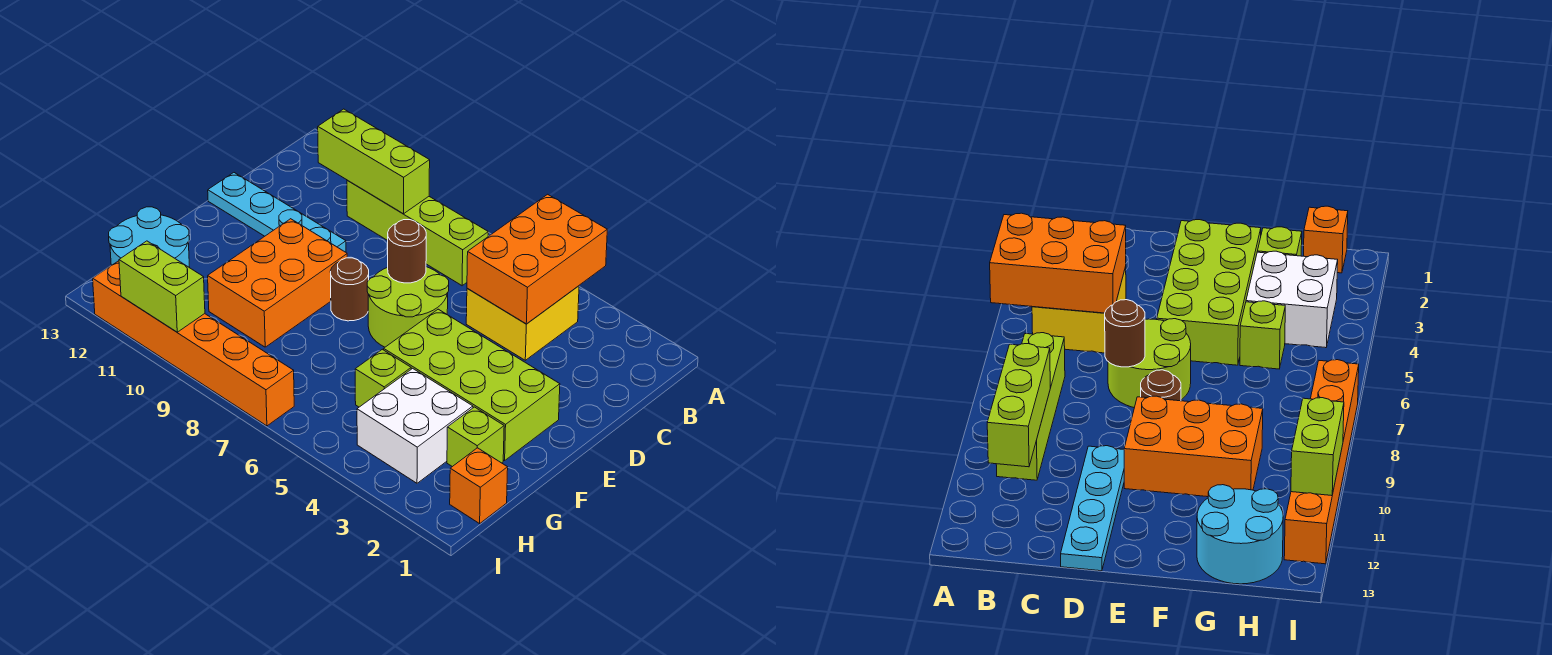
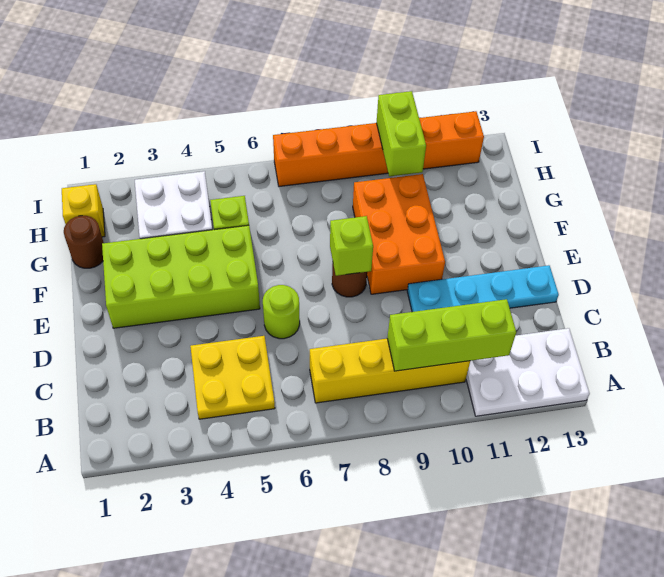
orange 2x3 brick [467,194,607,324] -> none
none -> white 2x3 plate [466,328,590,416]
yellow 2x2 brick [466,286,579,360] -> yellow 2x2 plate [190,336,275,419]
lime 1x4 brick [347,180,488,286] -> yellow 1x4 brick [310,339,470,403]
lime 2x2 round brick [367,267,449,347] -> lime 1x1 round brick [263,285,300,339]
brown 1x1 round brick [388,220,426,283] -> brown 1x1 round brick moved to [64,216,104,268]
lime 1x1 brick [447,407,504,467] -> lime 1x1 brick moved to [330,216,373,276]
cyan 2x2 round brick [109,207,190,268] -> none
orange 1x1 brick [450,448,508,524] -> yellow 1x1 brick [62,184,105,237]
lime 1x2 brick [119,241,205,332] -> lime 1x2 brick turned to [377,91,426,176]

